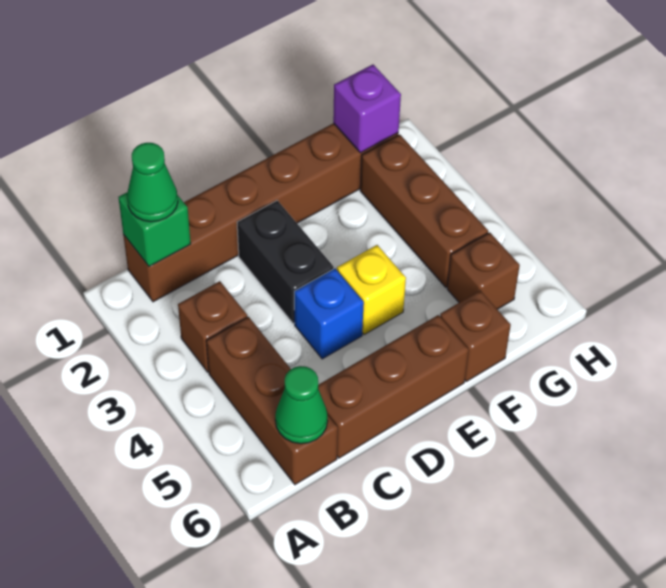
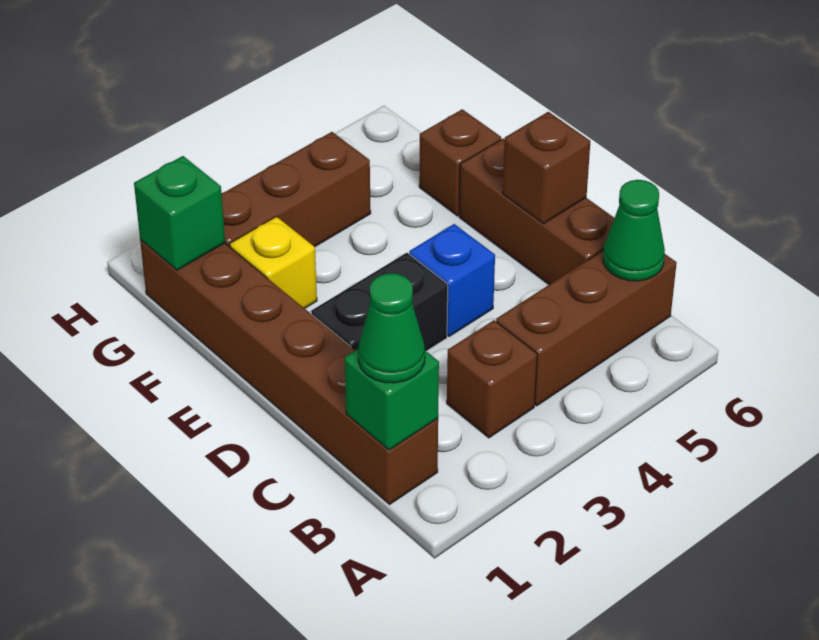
yellow 1x1 brick [337,245,406,335] -> yellow 1x1 brick moved to [230,217,317,309]
purple 1x1 brick [333,65,401,153] -> green 1x1 brick [134,156,225,270]
brown 1x1 brick [447,232,520,309] -> brown 1x1 brick moved to [503,112,590,224]

